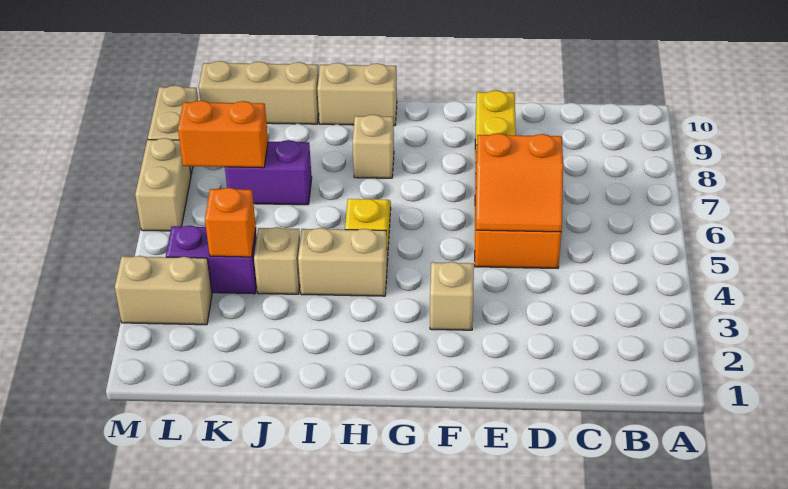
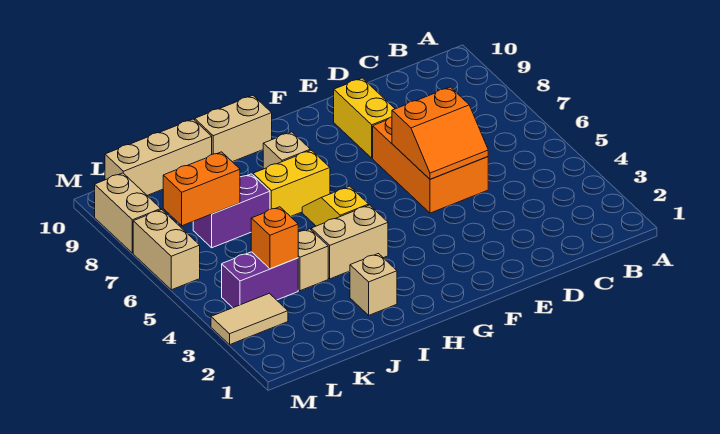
tan 1x1 brick [430,262,474,330] -> tan 1x1 brick moved to [350,254,397,315]
none -> yellow 1x2 brick [253,150,330,217]
tan 1x2 brick [115,256,212,325] -> tan 1x2 tile [211,293,288,344]

